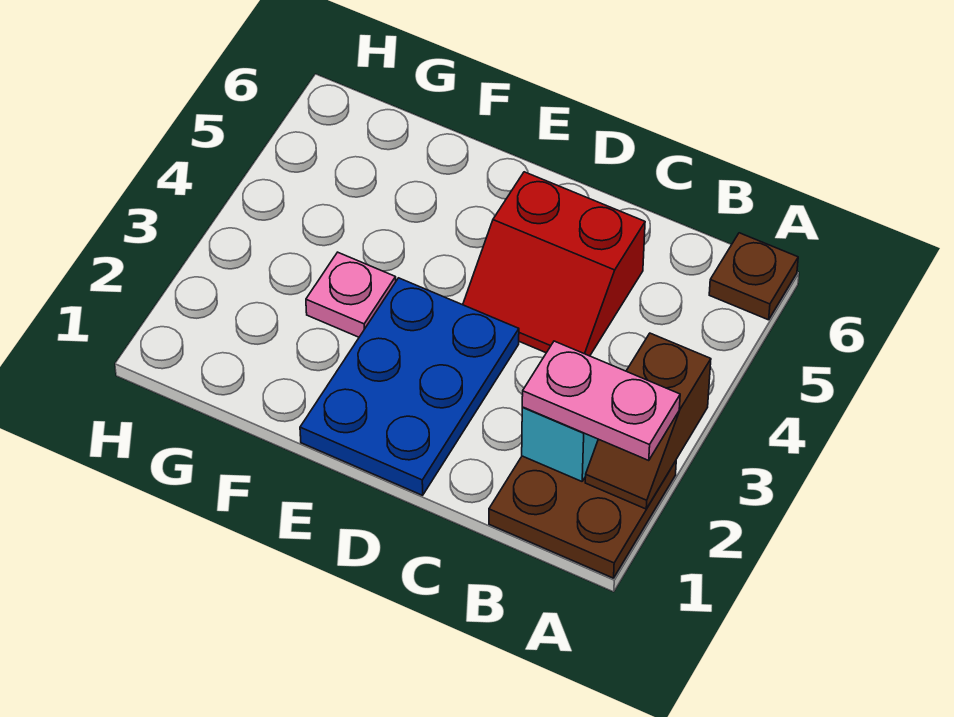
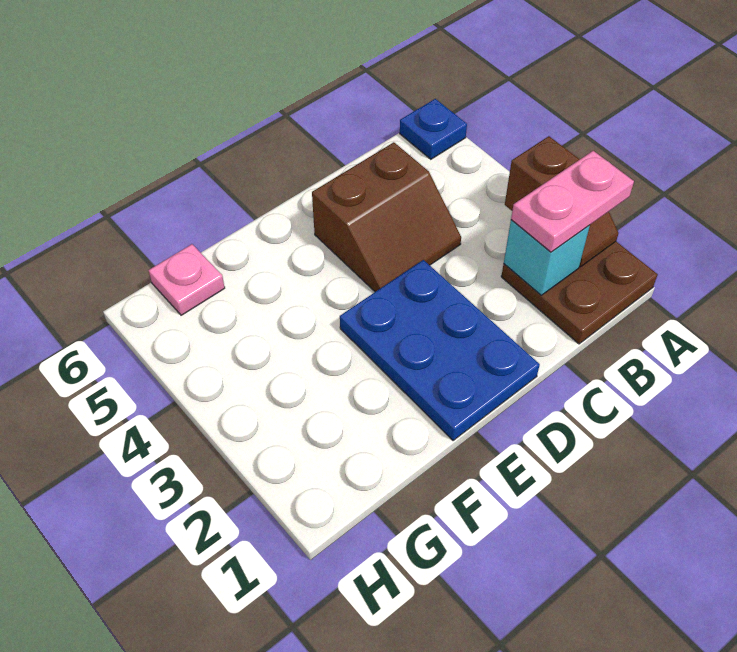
brown 1x1 plate [709,233,798,320] -> blue 1x1 plate [400,99,467,159]
red 2x2 slope [463,172,645,356] -> brown 2x2 slope [312,142,461,292]
pink 1x1 plate [306,252,396,337] -> pink 1x1 plate moved to [148,244,225,315]

